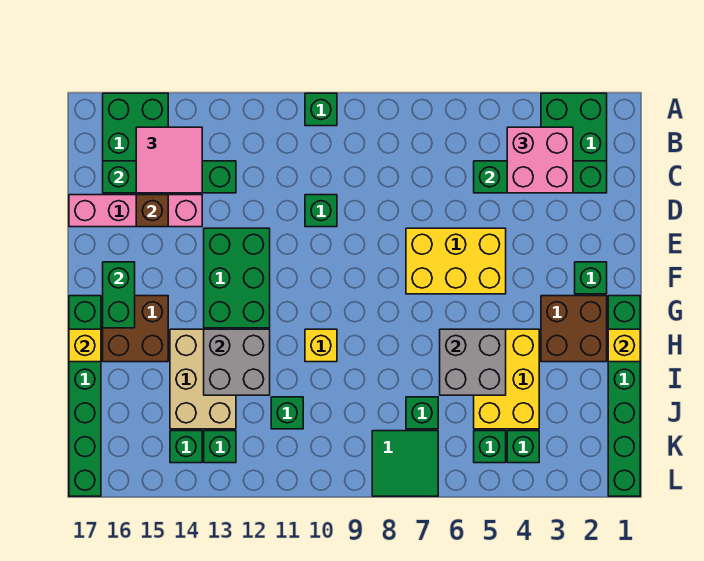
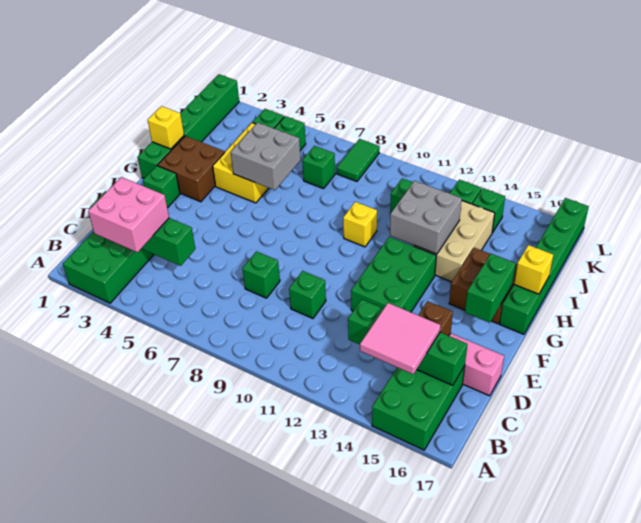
green 1x1 brick [305,93,337,126] -> green 1x1 brick moved to [242,251,280,298]
yellow 2x3 brick [406,228,506,294] -> none
green 2x2 tile [372,431,438,496] -> green 1x2 tile [337,139,380,182]

